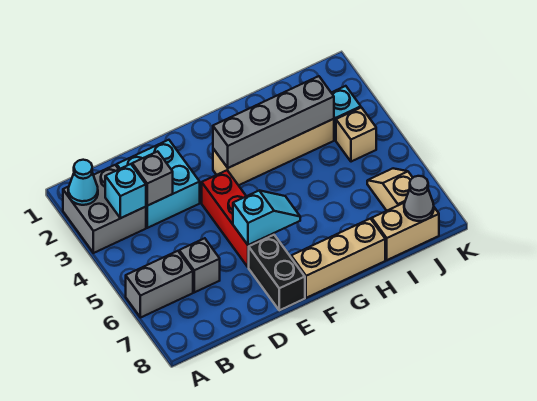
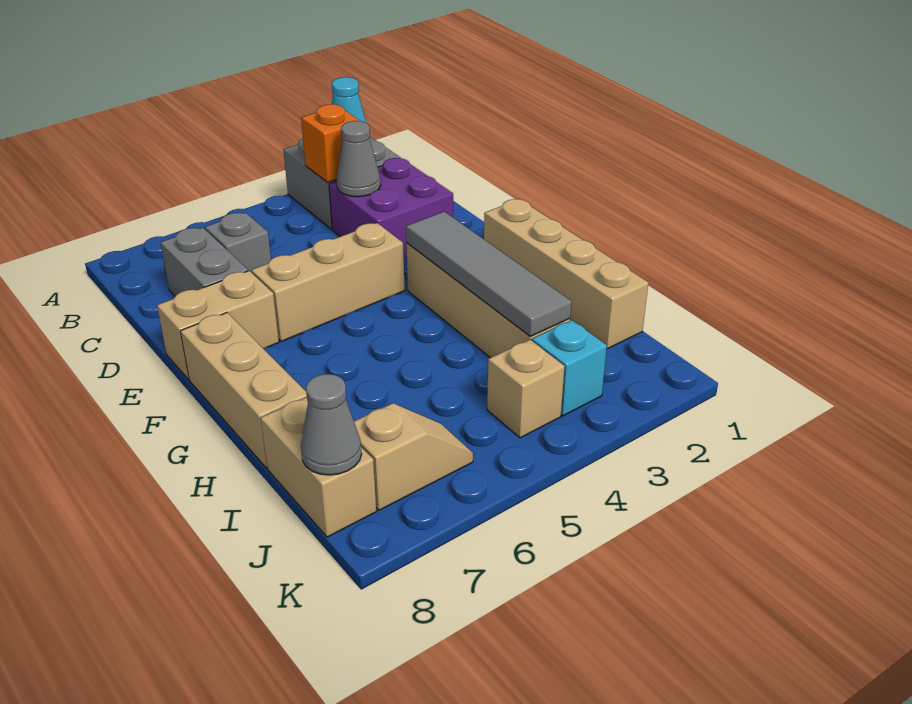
grey 1x2 brick [126,251,193,318] -> grey 1x2 brick moved to [160,228,248,296]
cyan 1x1 brick [105,164,146,218] -> orange 1x1 brick [301,104,360,182]
cyan 2x2 brick [117,140,200,228] -> purple 2x2 brick [329,158,453,258]
grey 1x1 brick [132,151,173,206] -> grey 1x1 cone [336,121,381,197]
red 1x3 brick [202,170,274,267] -> tan 1x3 brick [251,223,405,342]
cyan 1x2 slope [233,191,300,245] -> none
black 1x2 brick [249,235,305,310] -> tan 1x2 brick [157,271,279,380]
none -> tan 1x4 brick [484,199,648,349]
grey 1x4 brick [213,76,334,168] -> grey 1x4 tile [406,212,571,336]

